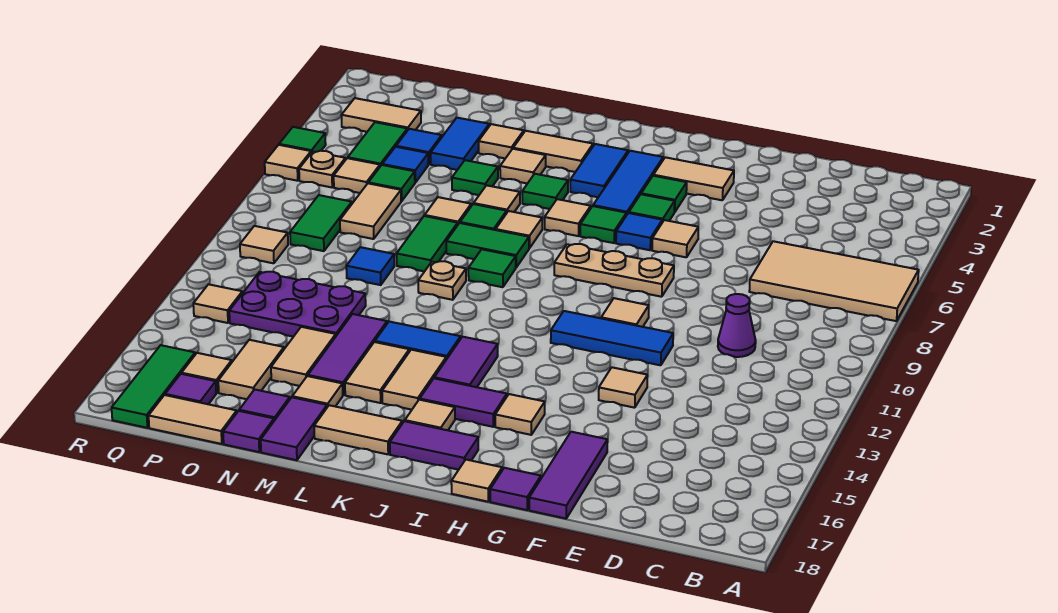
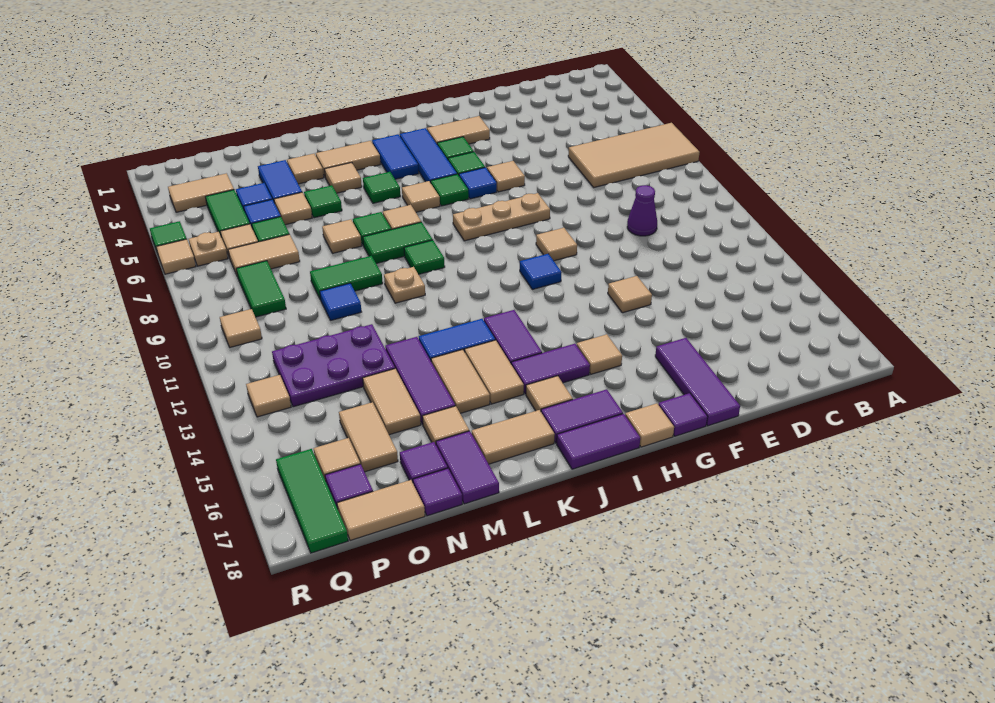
blue 1x3 tile [551,311,673,365] -> blue 1x1 tile [520,254,562,289]
none -> purple 1x2 tile [557,414,640,469]
tan 1x1 tile [474,185,520,212] -> tan 1x1 tile moved to [274,192,312,225]
green 1x2 tile [397,216,458,272] -> green 1x2 tile turned to [310,256,383,300]
tan 1x2 tile [340,183,401,239] -> tan 1x2 tile turned to [228,234,300,275]

